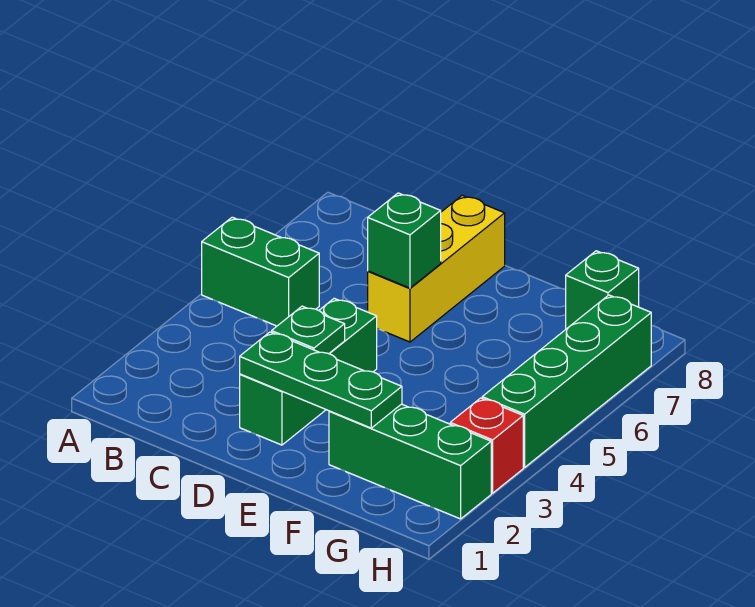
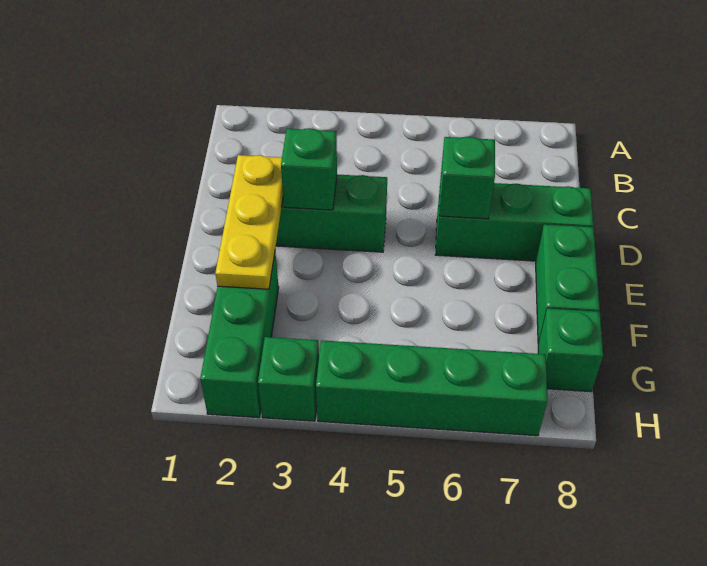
green 1x2 brick [202,217,319,326] -> green 1x2 brick moved to [536,224,600,343]
green 1x3 plate [240,332,402,428] -> yellow 1x3 plate [215,155,283,289]
green 1x1 plate [272,306,345,354] -> green 1x1 brick [281,128,337,210]
yellow 1x3 brick [368,195,505,342] -> green 1x3 brick [436,183,594,261]
red 1x1 brick [450,398,523,493] -> green 1x1 brick [258,337,319,421]

